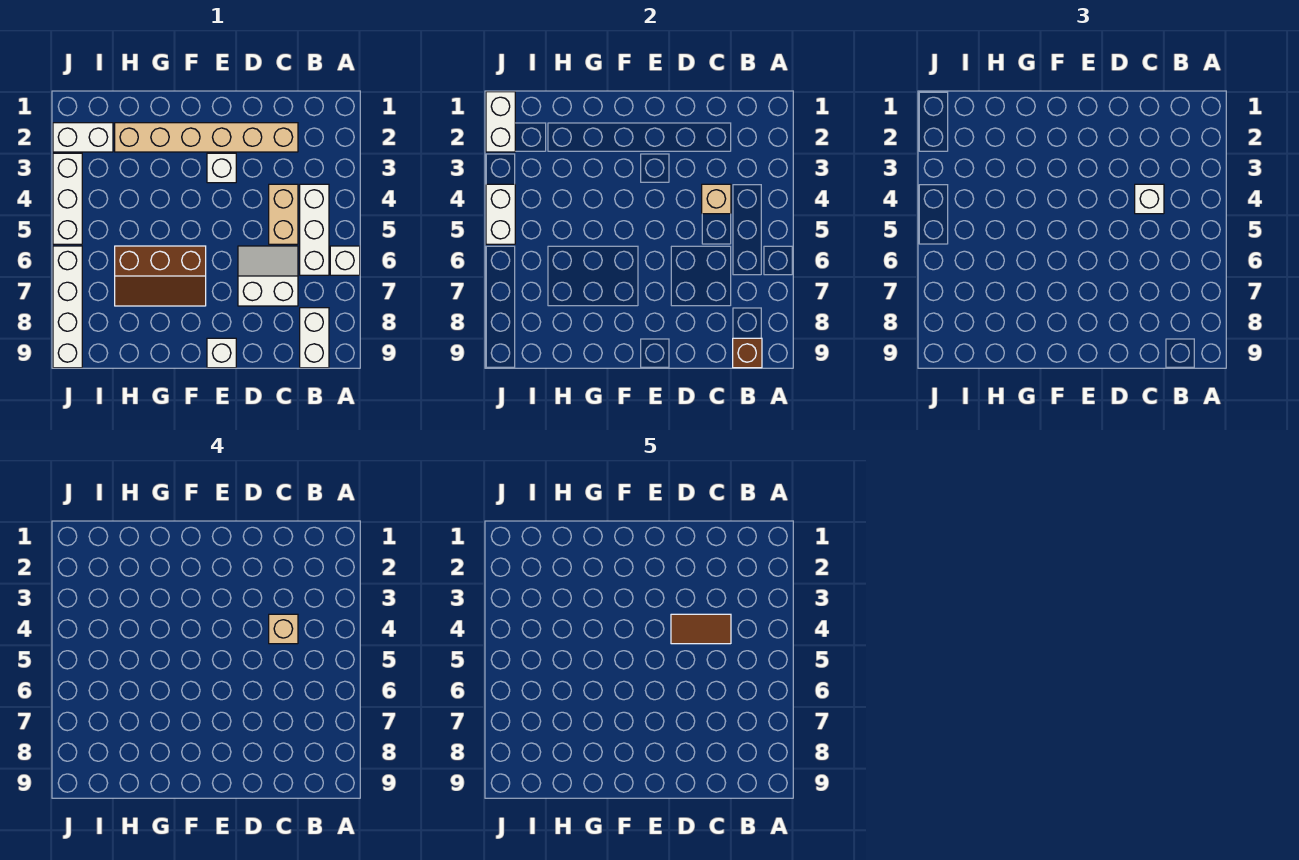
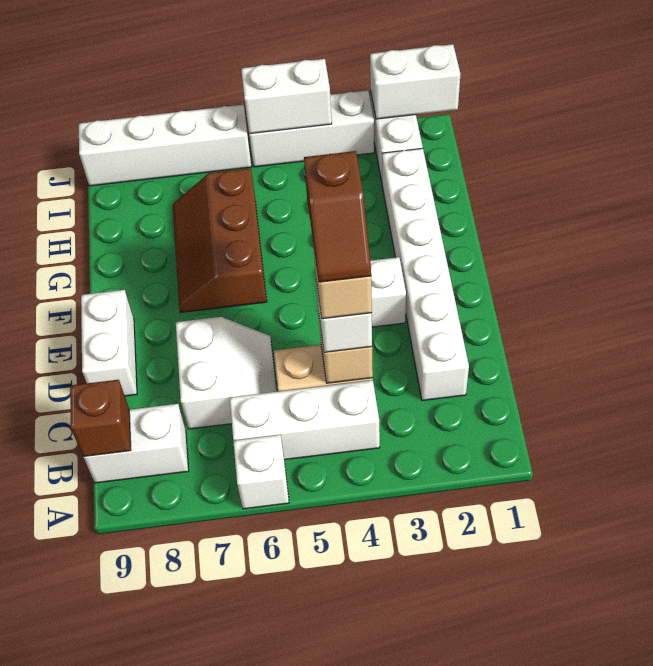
tan 1x6 brick [115,123,298,152] -> white 1x6 brick [382,148,469,401]
brown 1x2 tile [671,614,731,644] -> brown 1x2 slope [304,151,371,282]
white 1x1 brick [207,338,236,368] -> white 1x2 brick [81,290,137,396]

